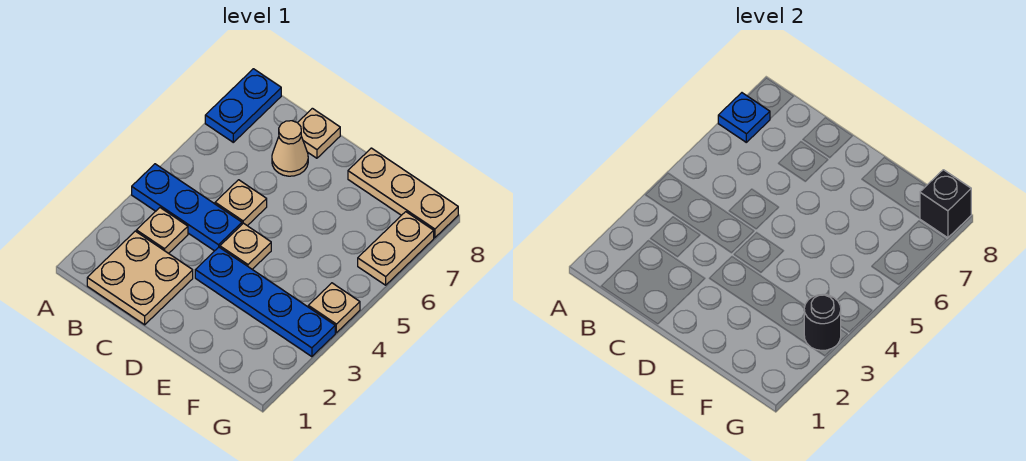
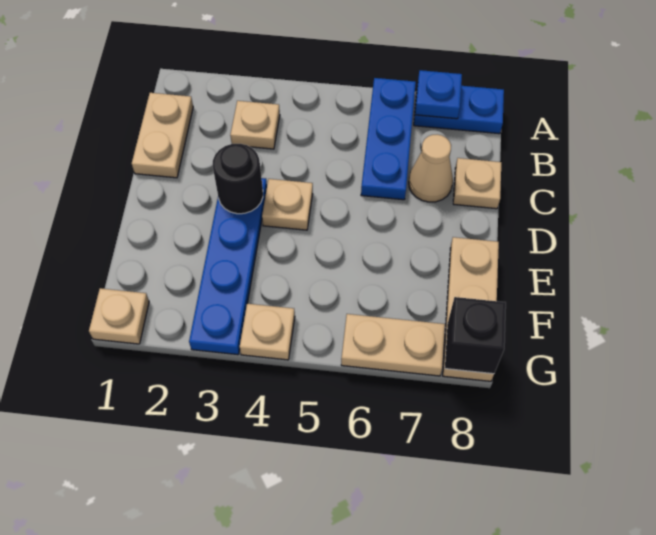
blue 1x3 plate [132,164,242,251] -> blue 1x3 plate moved to [361,78,416,200]
tan 2x2 plate [87,231,193,325] -> tan 1x2 plate [132,93,193,178]
tan 1x1 plate [215,180,267,226] -> tan 1x1 plate moved to [89,288,149,344]
black 1x1 round brick [804,294,841,350] -> black 1x1 round brick moved to [213,144,263,214]

